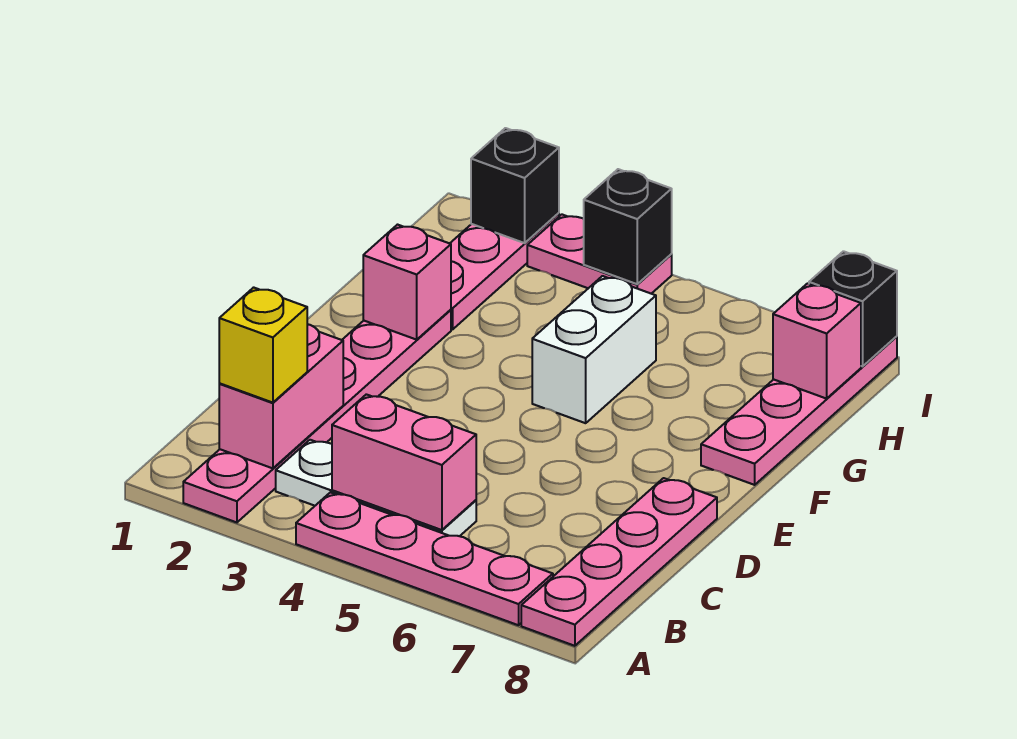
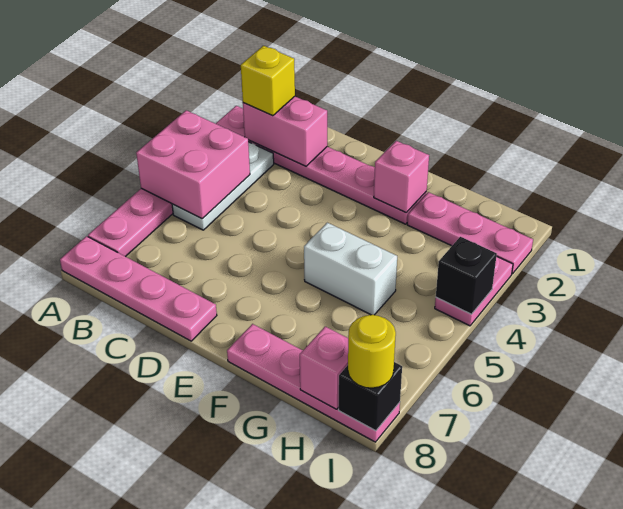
pink 1x2 brick [332,394,476,530] -> pink 2x2 brick [136,110,250,219]
black 1x1 brick [471,128,559,243] -> none
none -> yellow 1x1 round brick [348,315,396,388]

